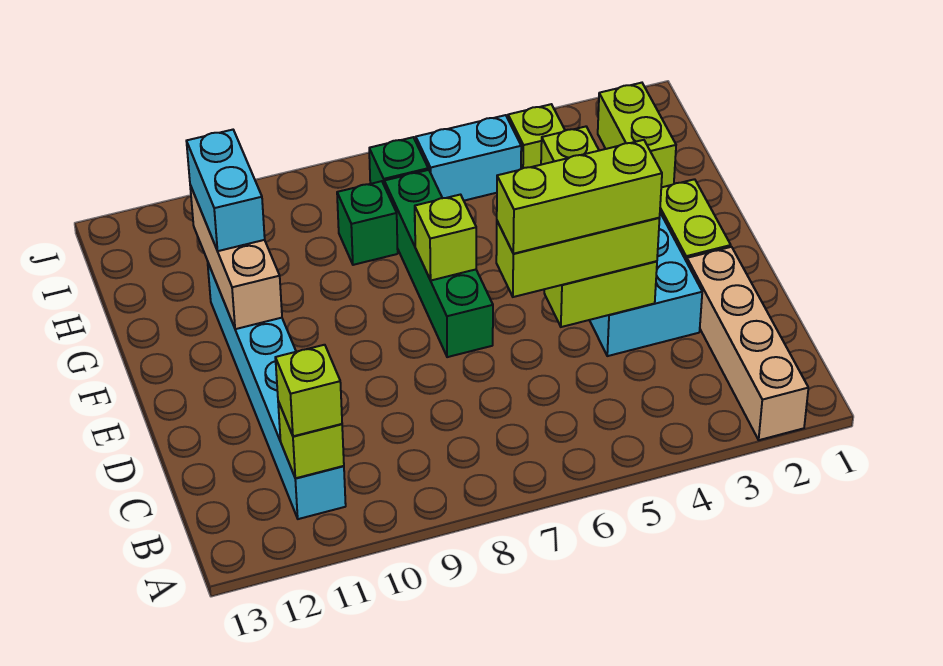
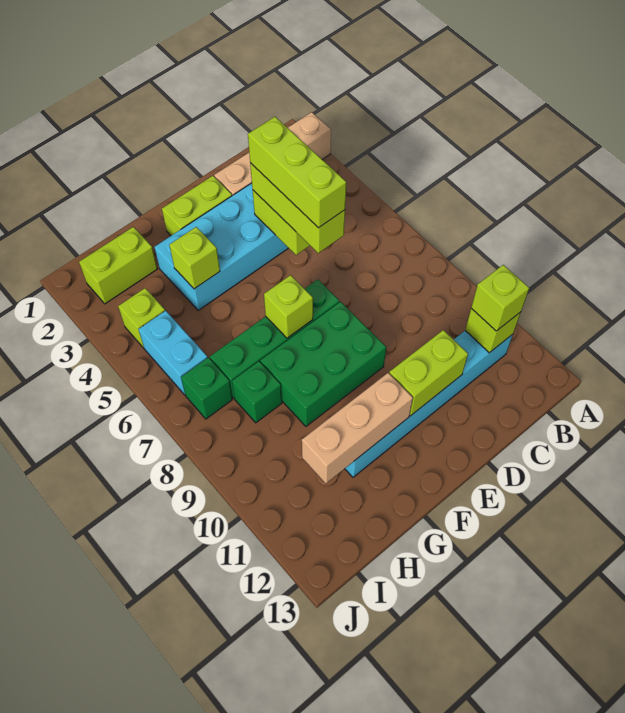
none -> lime 1x2 brick [389,330,468,416]
none -> green 2x3 brick [260,302,386,426]
cyan 1x2 brick [187,130,265,251] -> none

